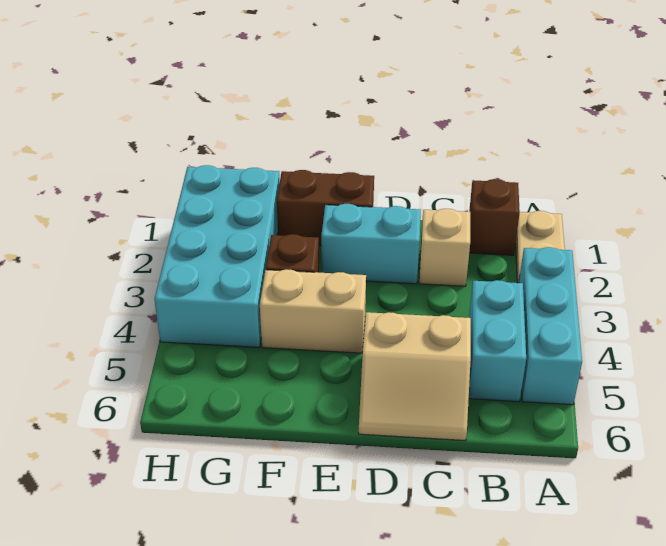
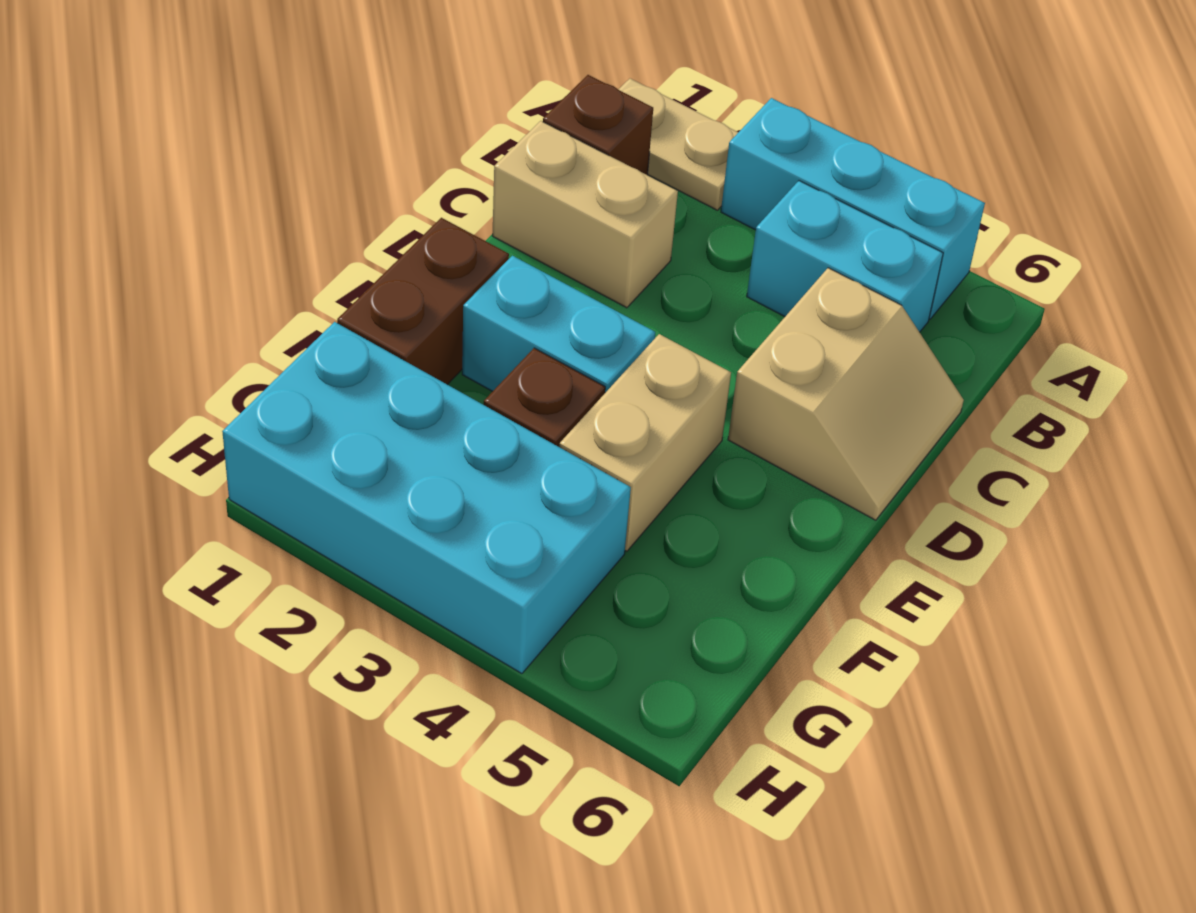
tan 1x1 brick [419,209,470,286] -> tan 1x2 brick [492,121,678,308]
cyan 1x2 brick [321,204,421,284] -> cyan 1x2 brick turned to [462,256,655,393]

